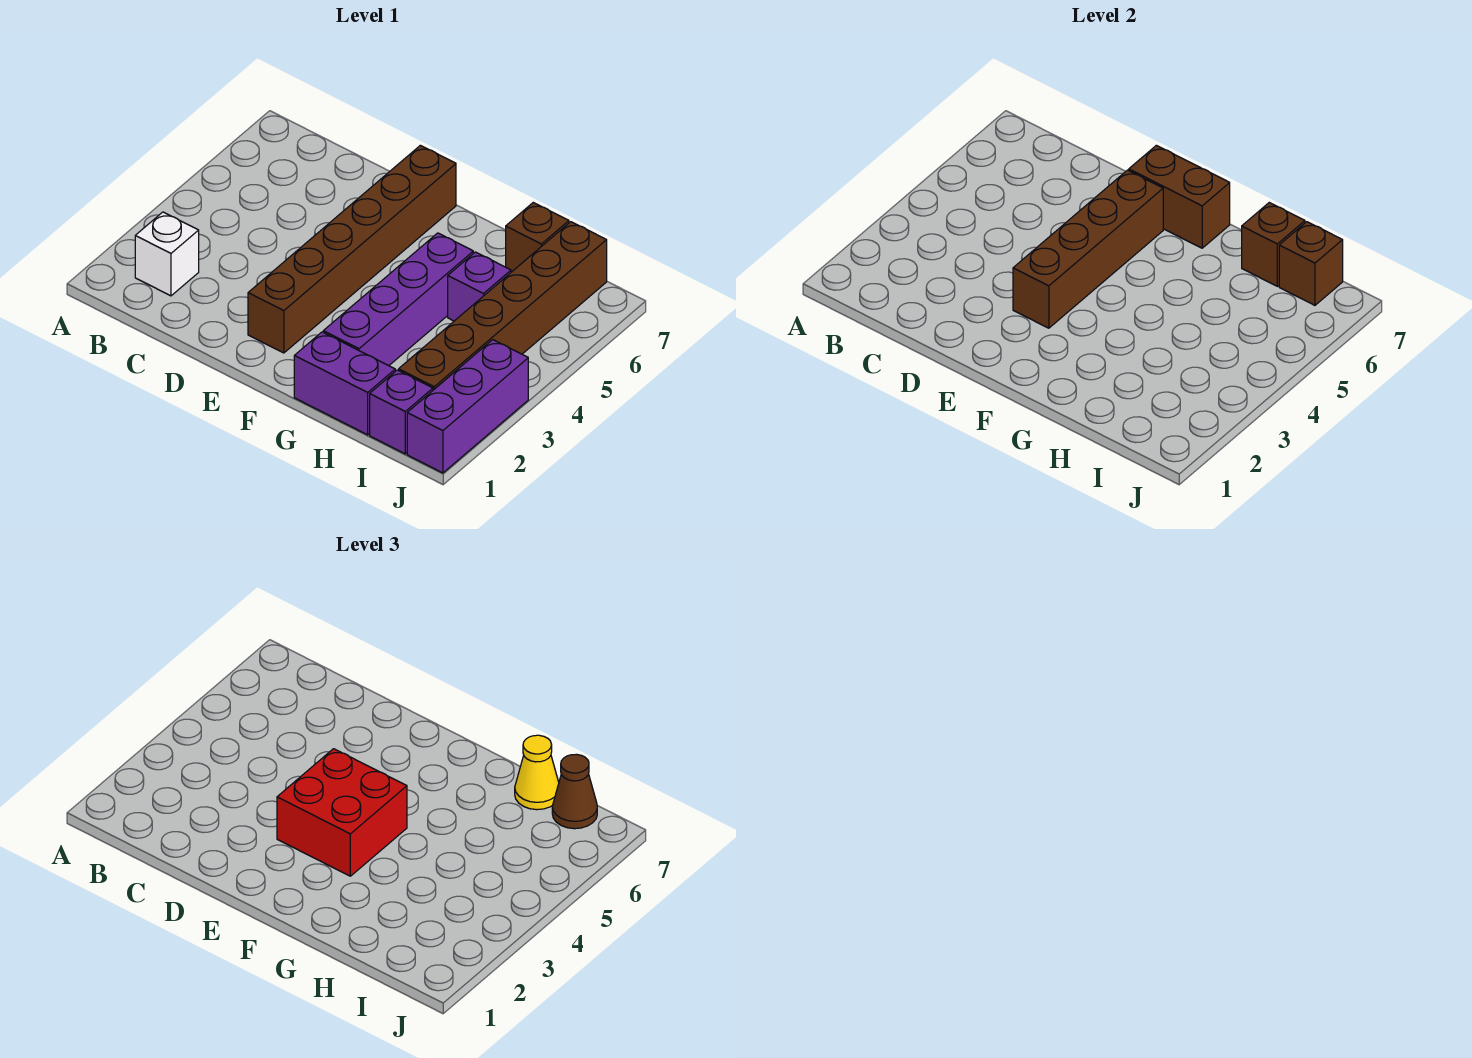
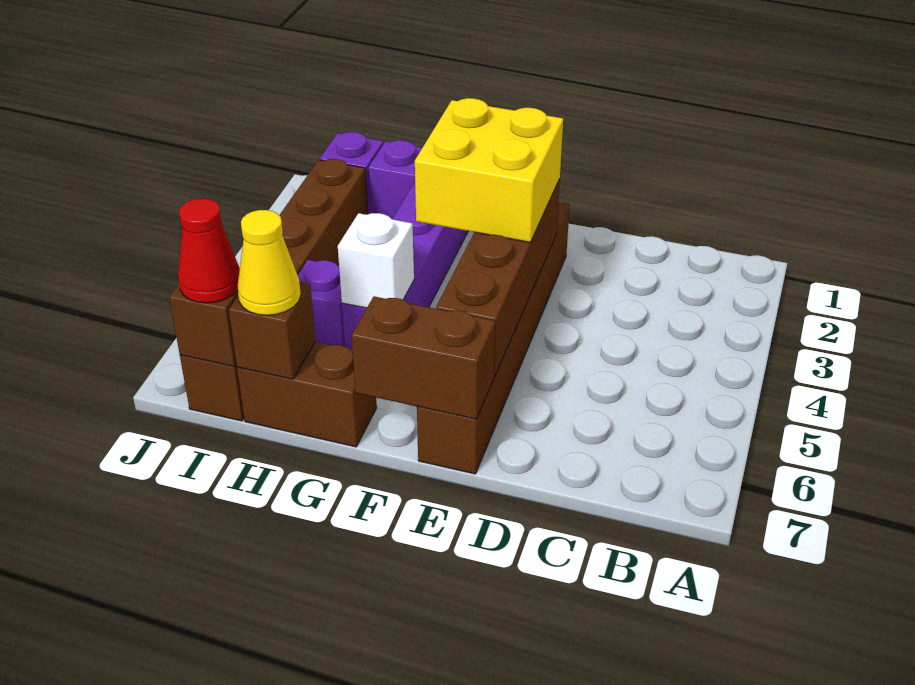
white 1x1 brick [135,212,199,296] -> white 1x1 brick moved to [338,213,414,308]
red 2x2 brick [277,749,407,876] -> yellow 2x2 brick [415,98,563,242]
brown 1x1 brick [506,203,569,271] -> brown 1x2 brick [237,342,377,447]
brown 1x1 cone [552,754,597,829] -> red 1x1 cone [178,198,240,303]
purple 1x3 brick [407,340,528,473] -> none

